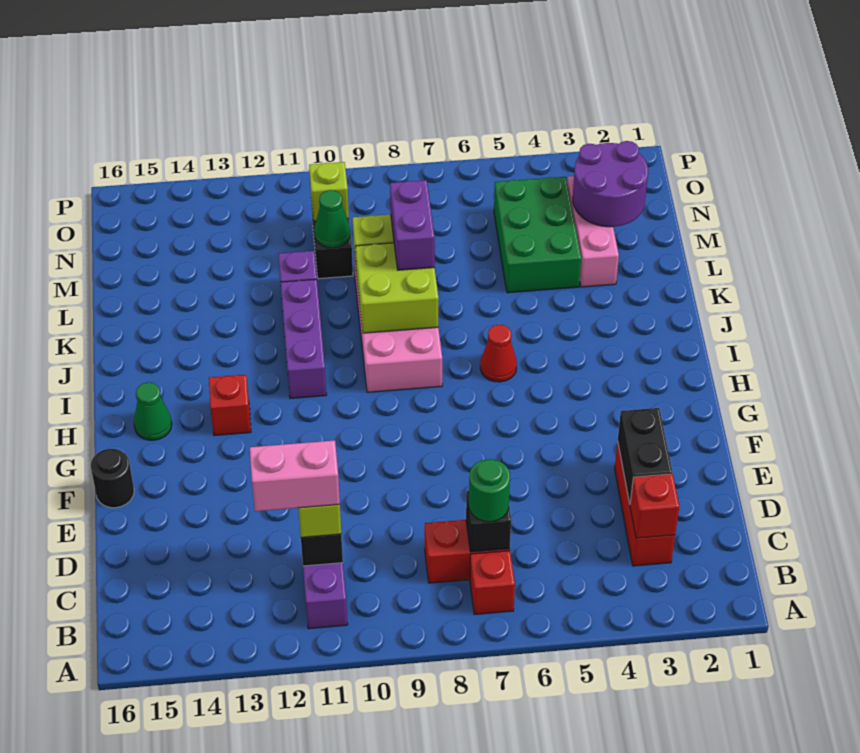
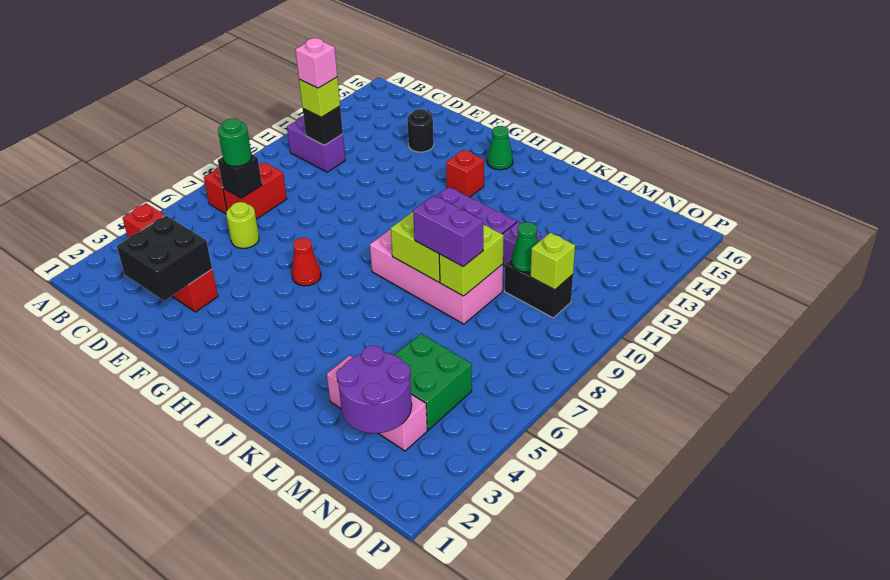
pink 1x2 brick [250,440,340,511] -> pink 1x1 brick [295,38,337,88]
black 1x2 brick [618,408,672,503] -> black 2x2 brick [117,215,212,301]
none -> lime 1x1 round brick [226,202,259,248]
black 1x1 round brick [91,449,134,508] -> black 1x1 round brick moved to [407,109,434,152]
red 1x1 cone [480,325,517,382] -> red 1x1 cone moved to [292,238,321,286]
green 2x3 brick [494,177,581,293] -> green 2x2 brick [395,334,472,430]

